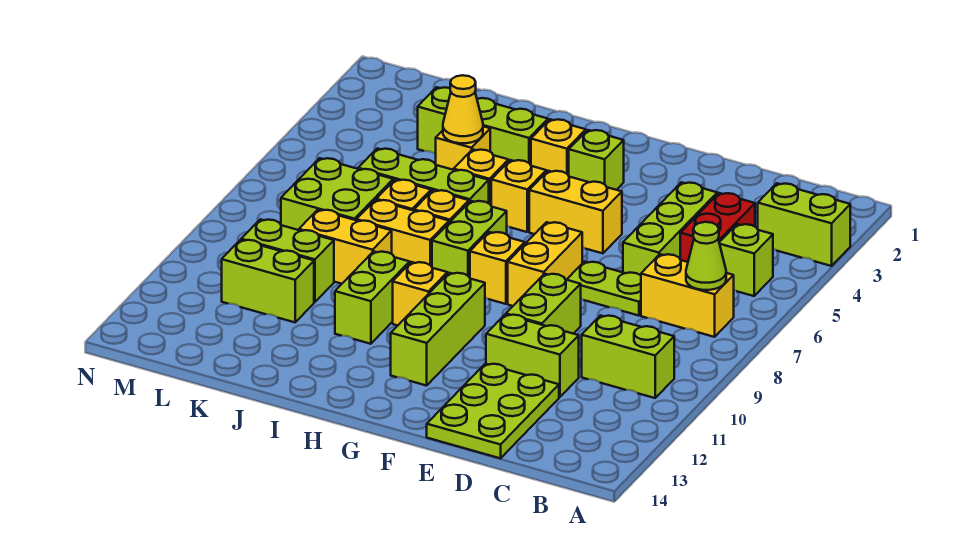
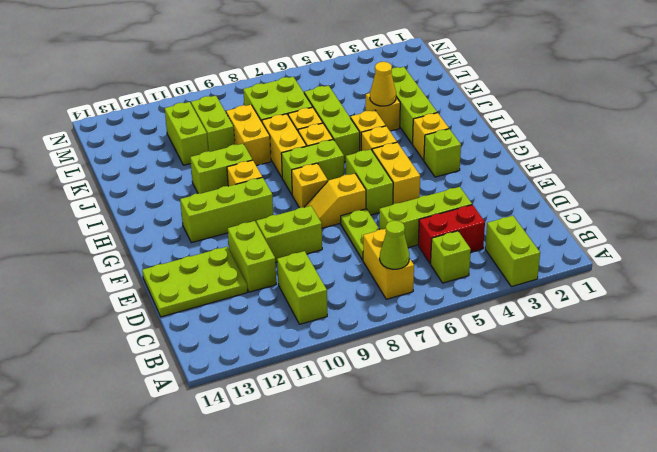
none -> lime 1x2 brick [346,149,393,215]
yellow 1x2 brick [508,222,582,306] -> yellow 1x2 slope [305,173,366,228]

